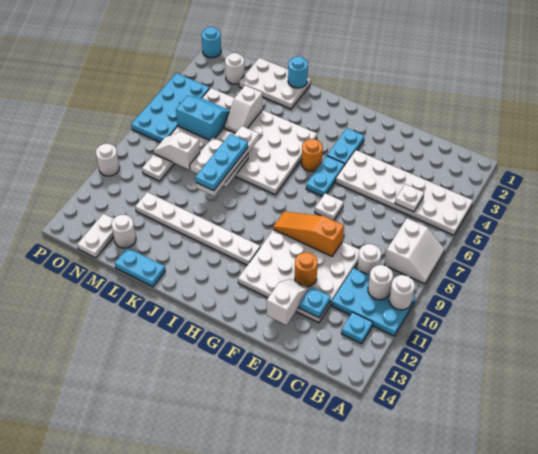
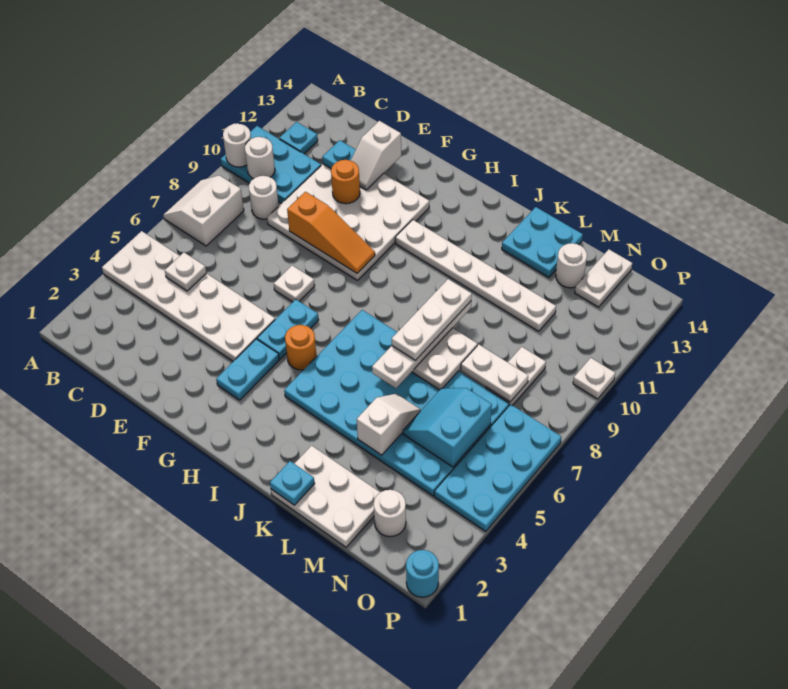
white 4x6 plate [171,88,317,194] -> cyan 4x6 plate [284,310,509,496]
cyan 1x1 round brick [288,56,308,88] -> cyan 1x1 plate [270,461,315,505]
cyan 1x3 plate [195,134,248,191] -> white 1x3 plate [392,279,472,361]
cyan 1x2 plate [115,248,165,287] -> cyan 2x2 plate [502,207,583,278]
cyan 2x2 slope [176,96,230,140] -> cyan 2x2 slope turned to [403,388,492,467]
white 1x2 slope [154,131,200,170] -> white 1x2 plate [461,345,528,402]
white 1x1 round brick [96,144,120,176] -> white 1x1 plate [573,358,615,399]

